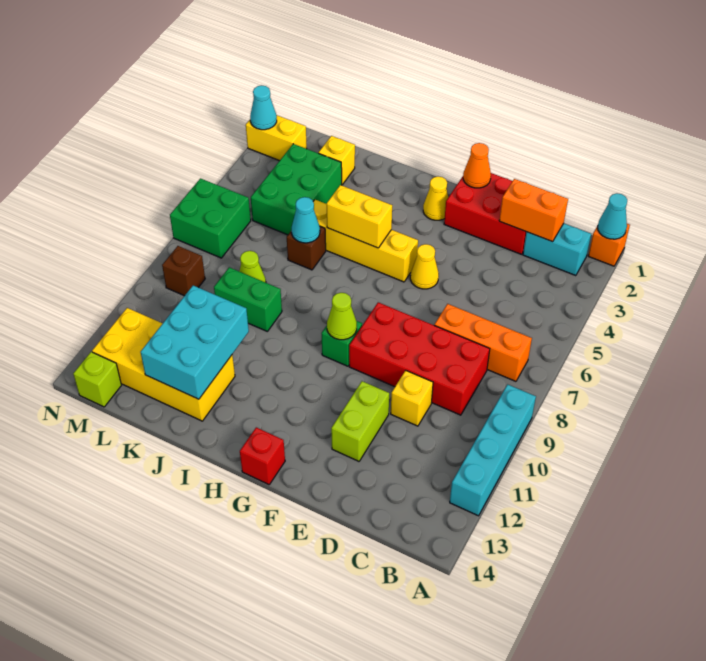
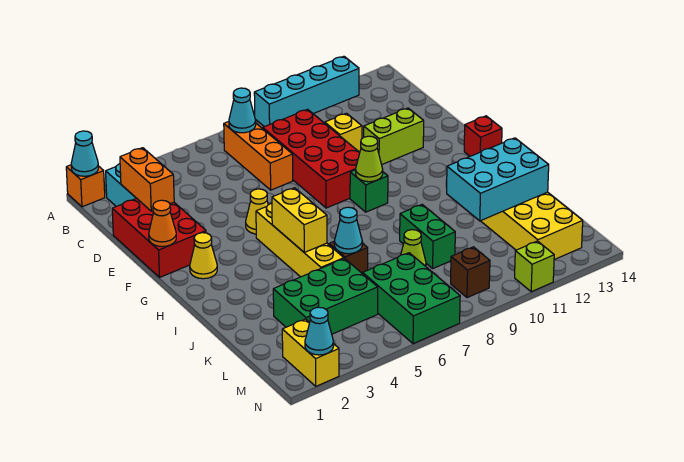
none -> cyan 1x1 cone [229,88,256,133]
yellow 1x1 brick [319,136,355,185] -> none
green 2x2 brick [170,178,251,258] -> green 2x3 brick [363,253,460,344]
lime 1x1 brick [73,352,121,407] -> lime 1x1 brick moved to [515,241,554,292]

